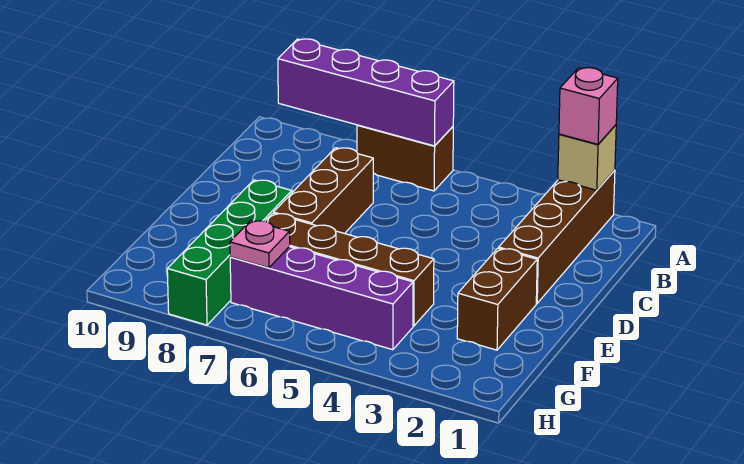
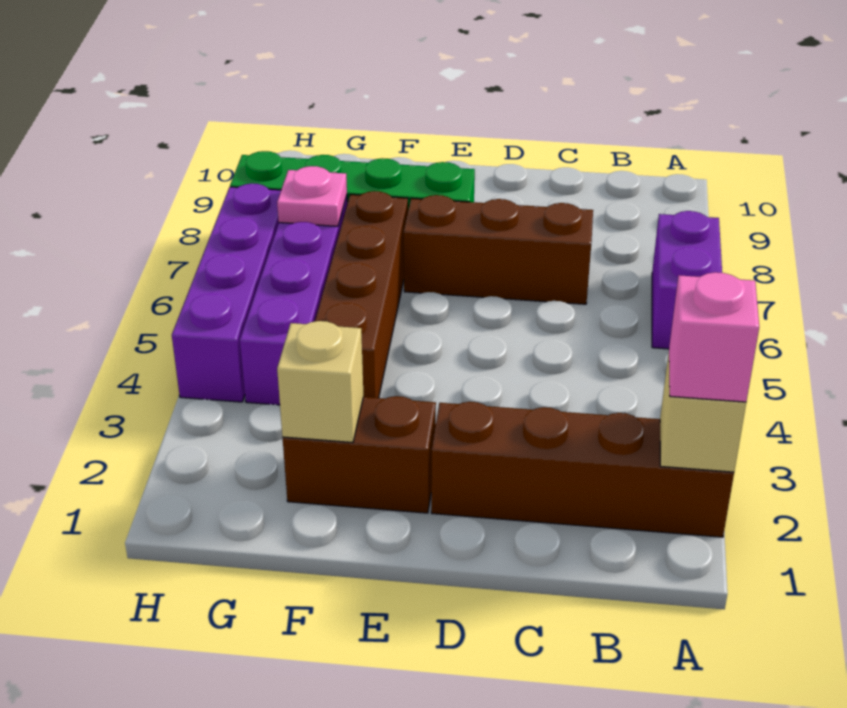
brown 1x2 brick [357,125,453,191] -> purple 1x2 brick [652,211,722,349]
purple 1x4 brick [278,39,454,146] -> purple 1x4 brick moved to [172,183,281,402]
none -> tan 1x1 brick [277,321,363,443]

